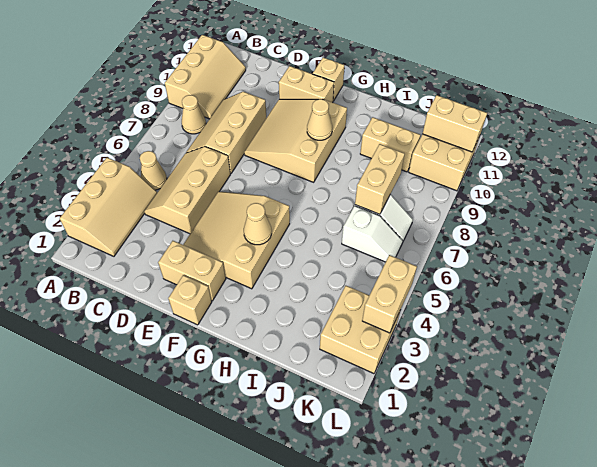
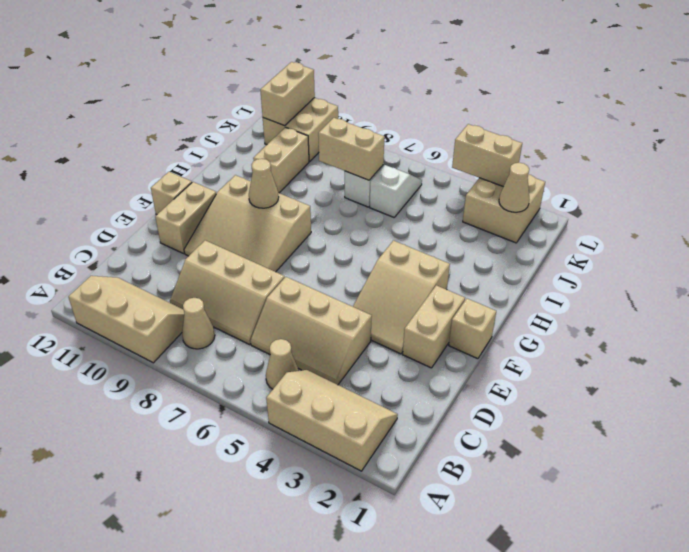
tan 3x3 slope [183,191,290,289] -> tan 2x3 slope [353,241,450,354]
tan 1x1 cone [244,203,272,245] -> tan 1x1 cone moved to [499,163,530,212]

